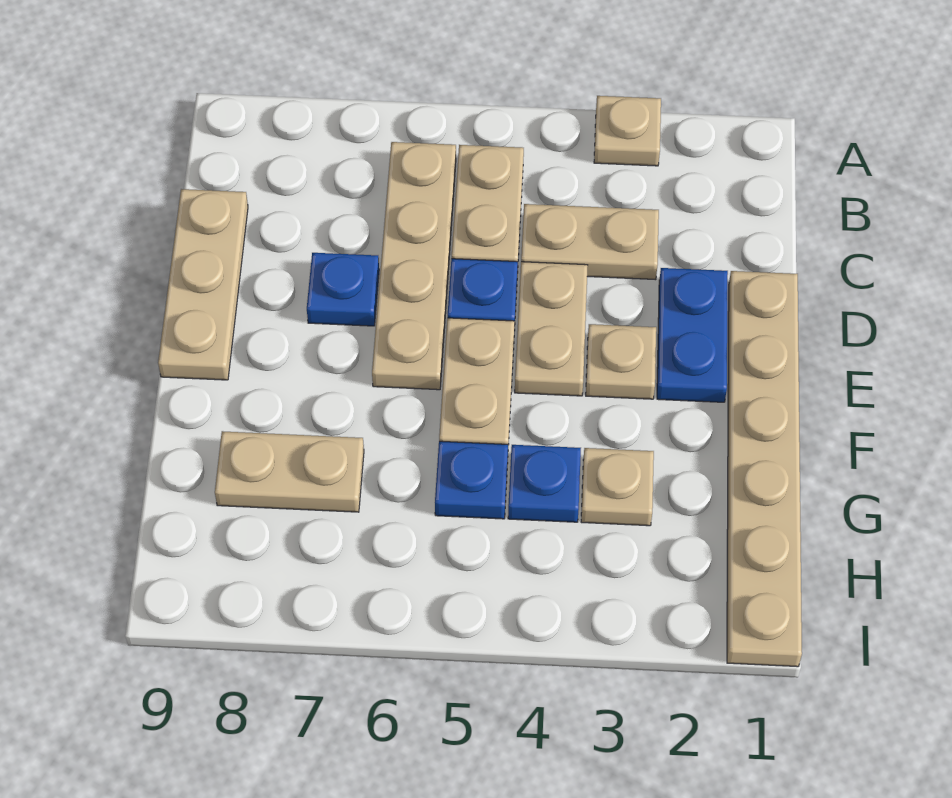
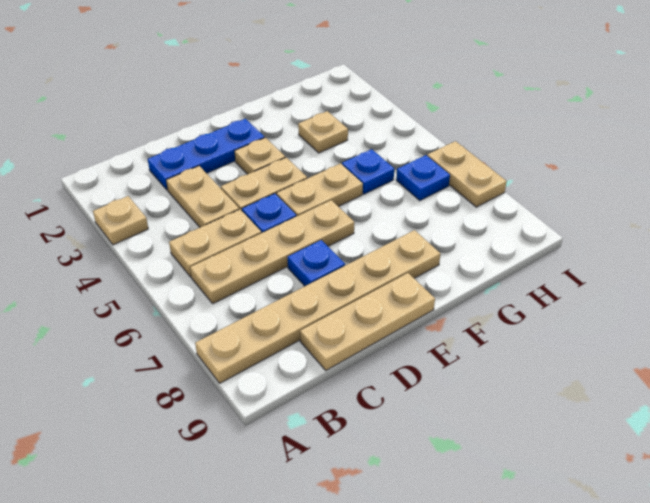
tan 1x6 plate [727,271,802,667] -> tan 1x6 plate moved to [195,230,440,383]
blue 1x2 plate [657,268,728,402] -> blue 1x3 plate [148,119,264,190]
blue 1x1 plate [508,445,581,522] -> blue 1x1 plate moved to [396,155,450,200]
tan 1x2 plate [215,431,364,512] -> tan 1x2 plate moved to [427,141,507,207]

